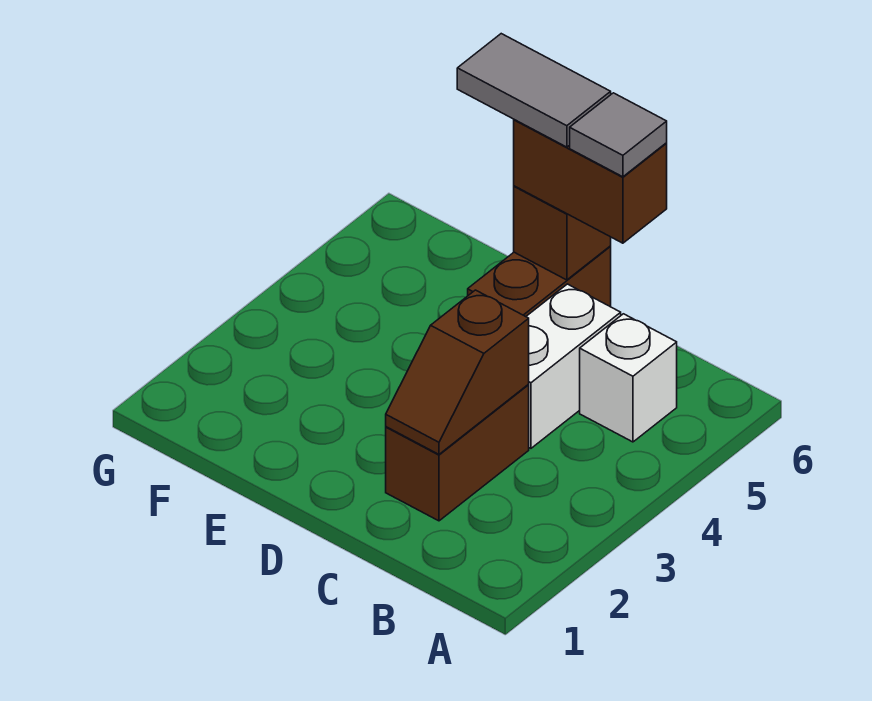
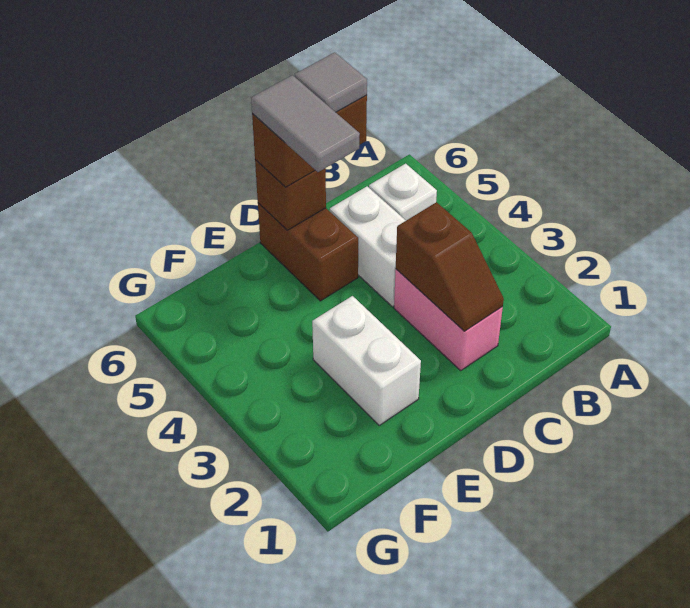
brown 1x2 brick [386,385,529,521] -> pink 1x2 brick [394,269,503,370]
grey 1x2 tile [457,34,611,147] -> grey 1x2 tile turned to [251,75,360,172]
none -> white 1x2 brick [312,296,421,425]

